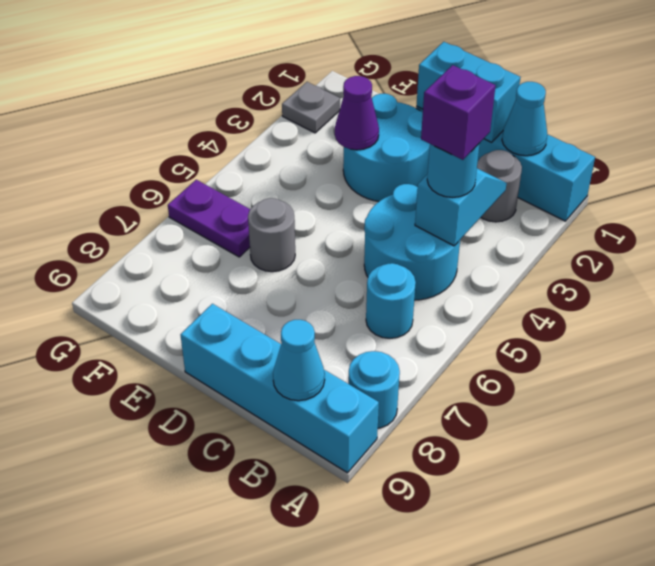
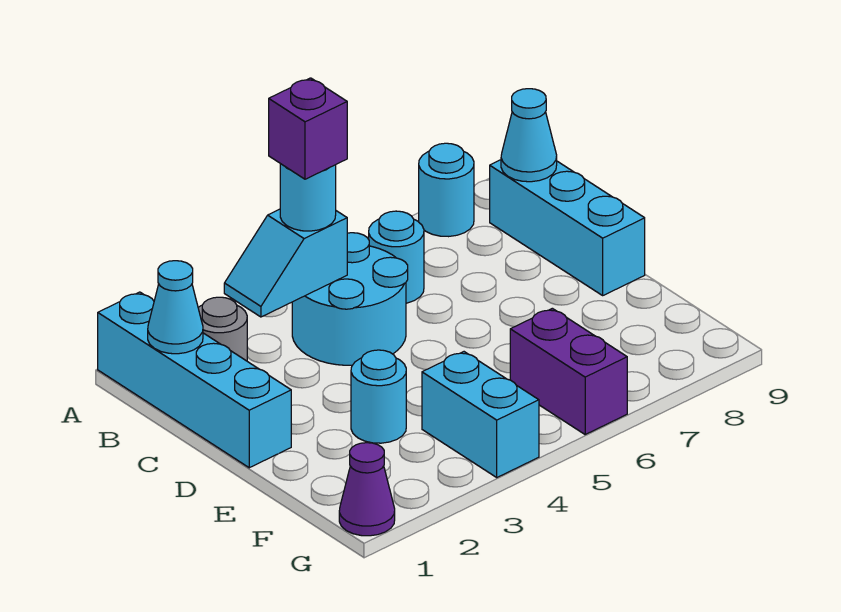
cyan 1x4 brick [181,304,379,473] -> cyan 1x3 brick [490,160,645,295]
cyan 1x2 brick [416,42,521,142] -> cyan 1x2 brick moved to [422,352,539,477]
cyan 2x2 round brick [343,94,430,201] -> cyan 1x1 round brick [351,350,406,443]
purple 1x1 cone [335,76,379,150] -> purple 1x1 cone moved to [339,443,395,536]
grey 1x1 round brick [248,198,295,272] -> none
purple 1x2 plate [168,180,250,257] -> purple 1x2 brick [510,308,627,434]
grey 1x1 plate [282,82,340,133] -> none

